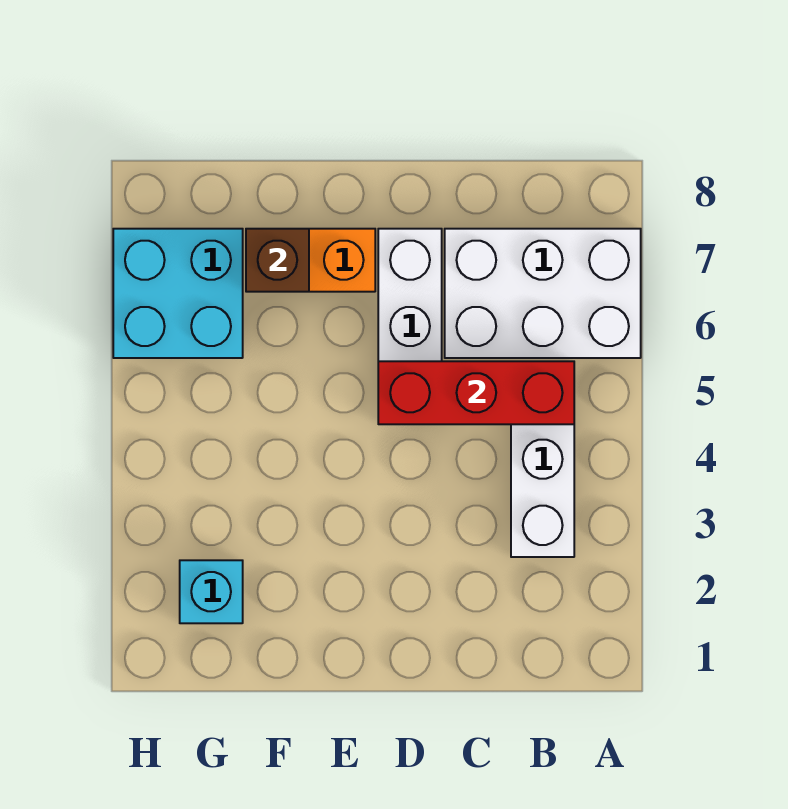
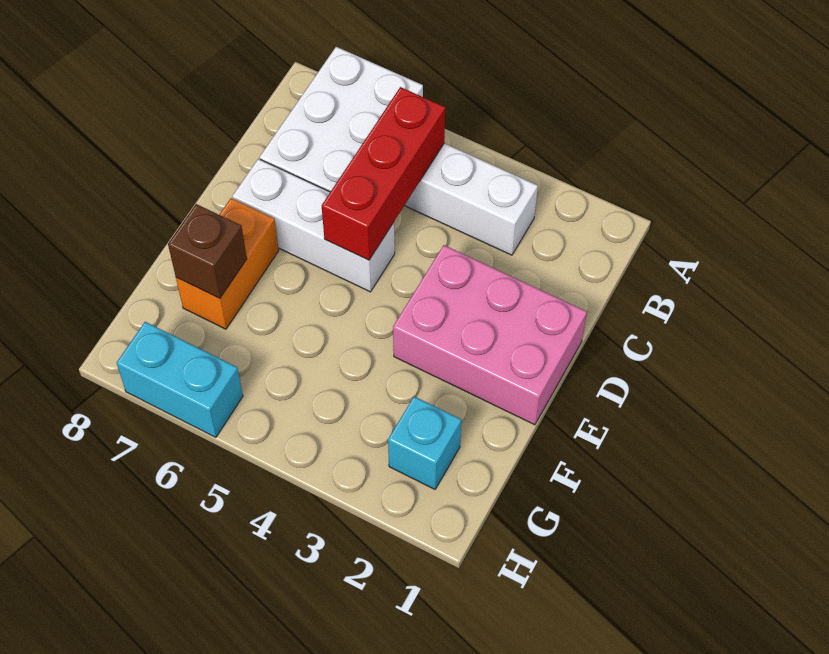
none -> pink 2x3 brick [393,245,587,425]
cyan 2x2 brick [113,229,243,358] -> cyan 1x2 brick [117,322,243,437]

